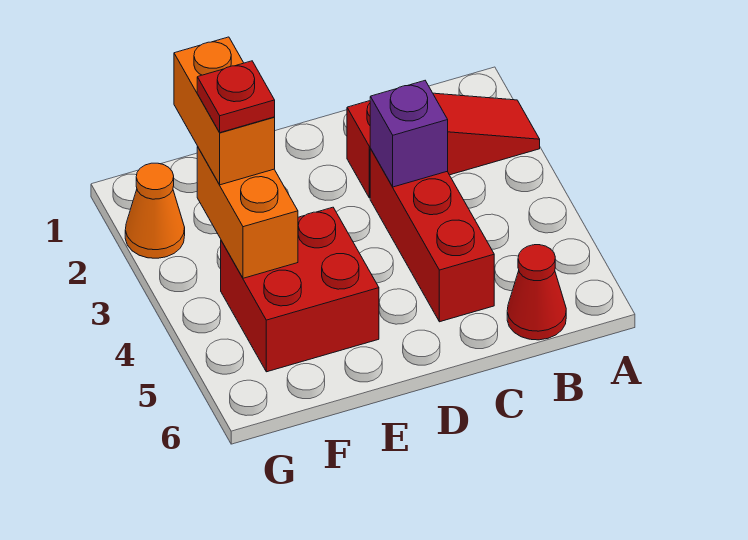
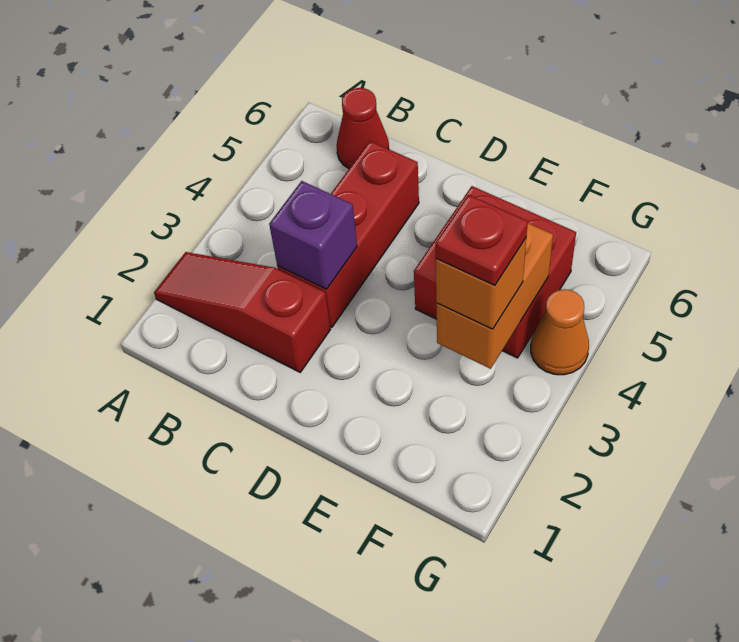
orange 1x2 brick [174,37,275,185] -> orange 1x1 brick [436,238,526,329]
orange 1x1 cone [125,163,185,258] -> orange 1x1 cone moved to [531,289,589,375]

